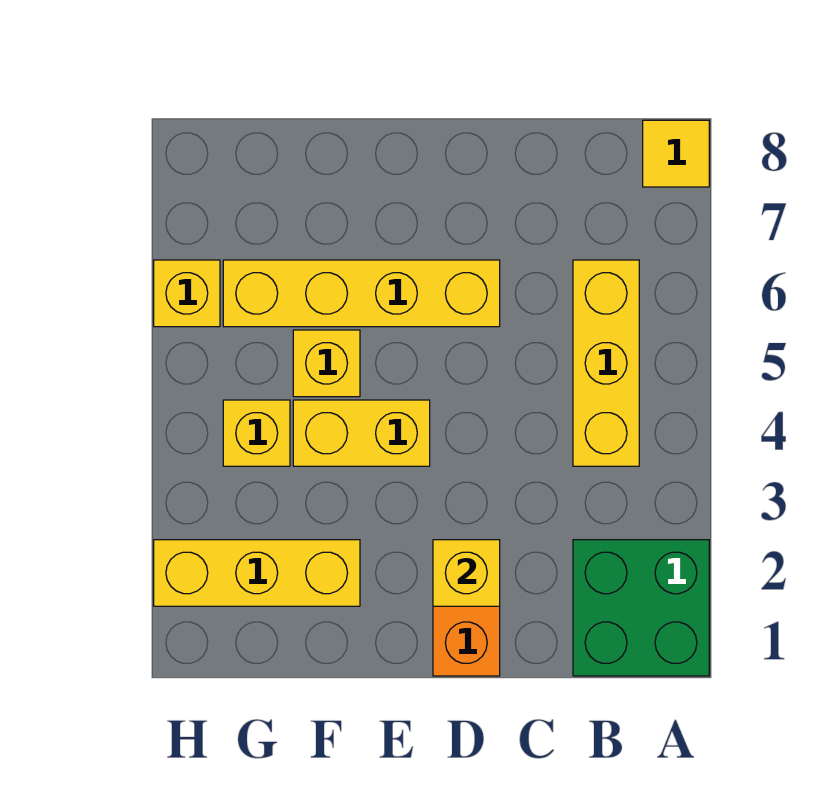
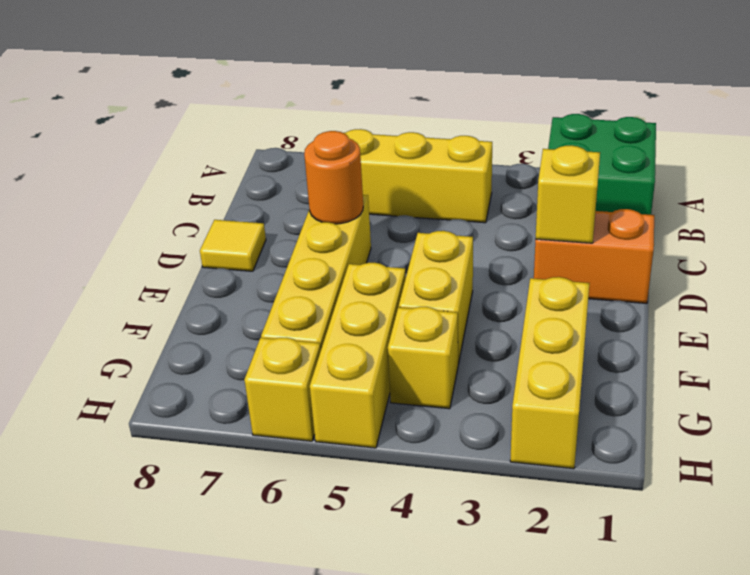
yellow 1x1 tile [643,120,709,187] -> yellow 1x1 tile moved to [200,220,266,271]
none -> orange 1x1 round brick [304,131,363,224]
yellow 1x1 brick [293,330,360,397] -> yellow 1x3 brick [310,263,406,448]

